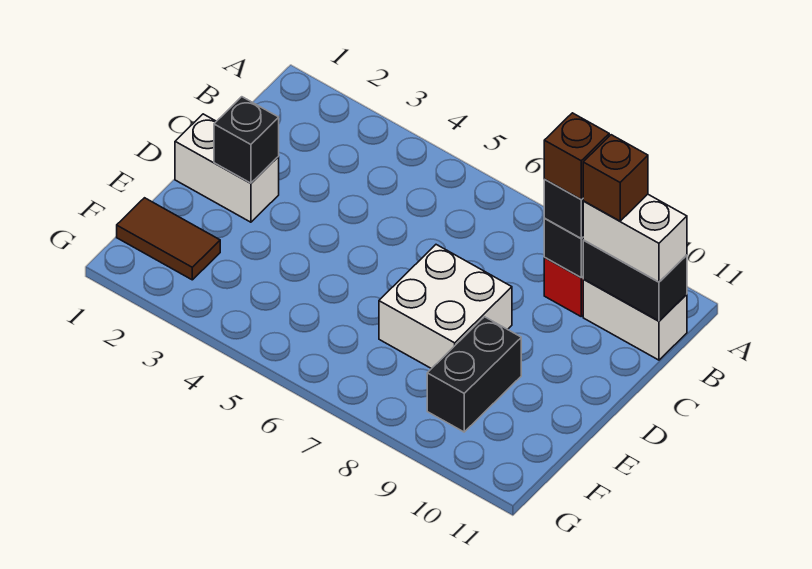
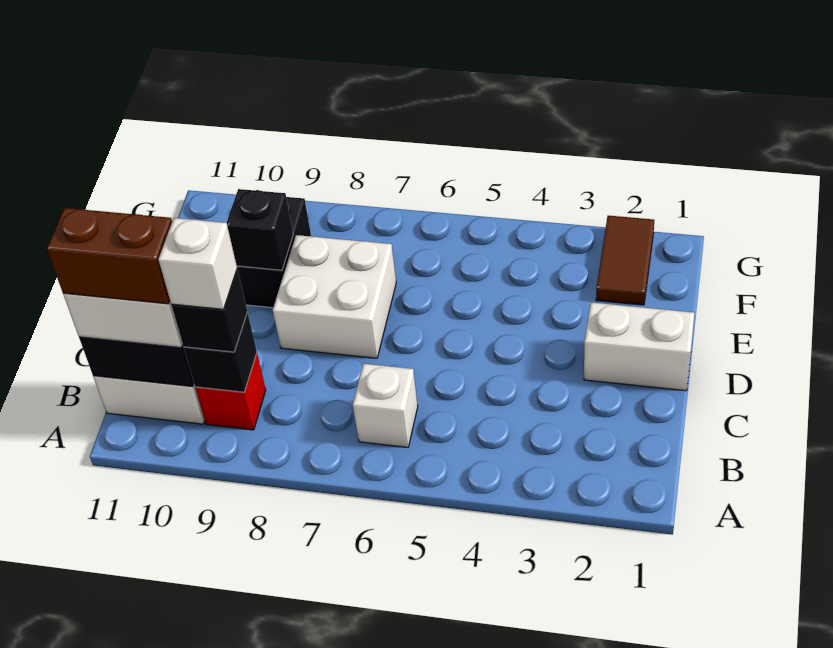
none -> white 1x1 brick [353,364,418,447]
brown 1x1 brick [544,113,609,200] -> white 1x1 brick [158,218,237,309]
brown 1x1 brick [583,135,648,221] -> brown 1x2 brick [47,208,172,304]
black 1x1 brick [214,97,279,183] -> black 1x1 brick moved to [227,189,293,270]
brown 1x2 tile [117,198,220,280] -> brown 1x2 tile turned to [596,216,654,305]

